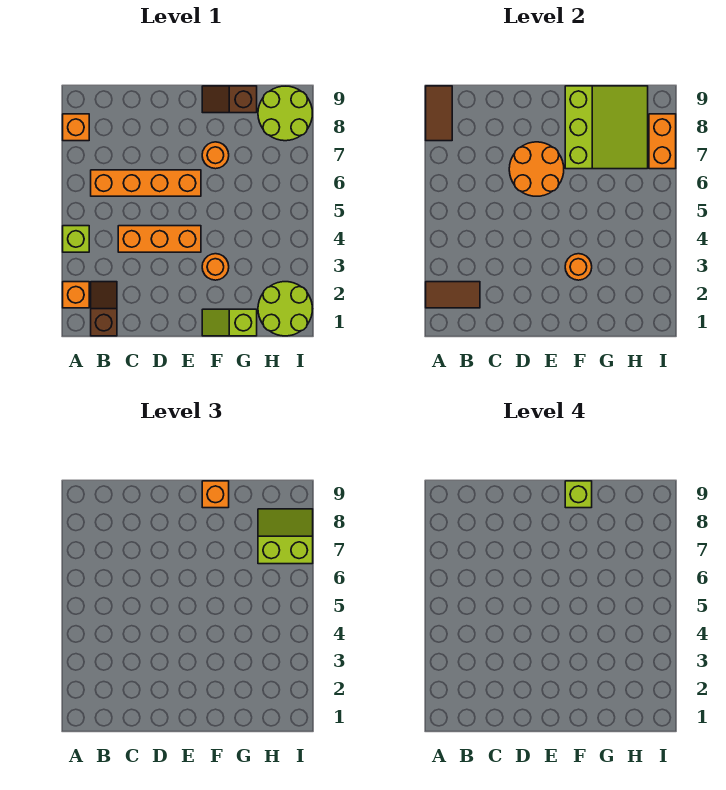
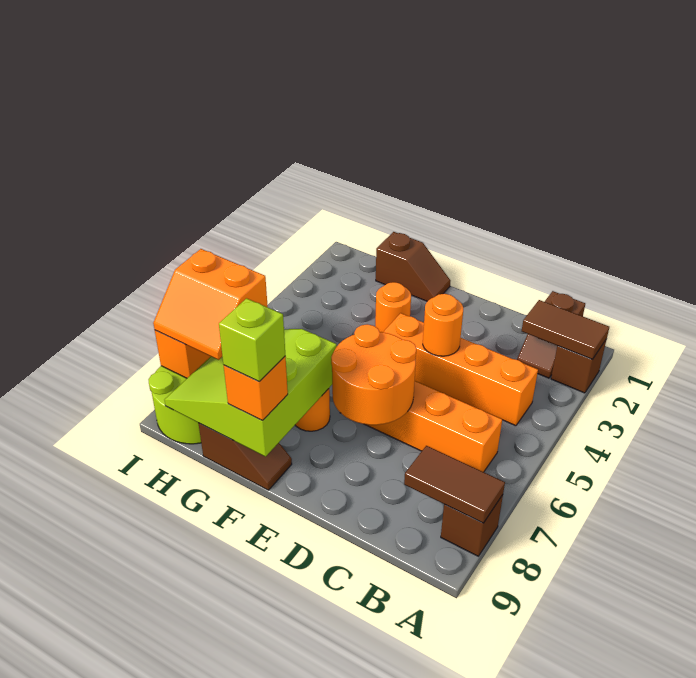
orange 1x1 brick [63,282,89,308] -> brown 1x1 brick [551,339,607,393]
lime 1x1 brick [63,226,89,252] -> none
orange 1x1 brick [63,114,89,141] -> brown 1x1 brick [441,495,503,556]
brown 1x2 tile [426,86,452,141] -> brown 1x2 tile turned to [404,446,505,523]
orange 1x3 brick [118,226,201,252] -> orange 1x4 brick [384,313,538,426]
lime 1x2 slope [202,309,257,336] -> brown 1x2 slope [376,232,451,301]
orange 1x1 round brick [565,254,592,280] -> orange 1x1 round brick moved to [423,294,463,356]
lime 2x2 round brick [258,282,312,336] -> none
lime 2x2 slope [258,509,313,564] -> orange 2x2 slope [153,249,268,360]

